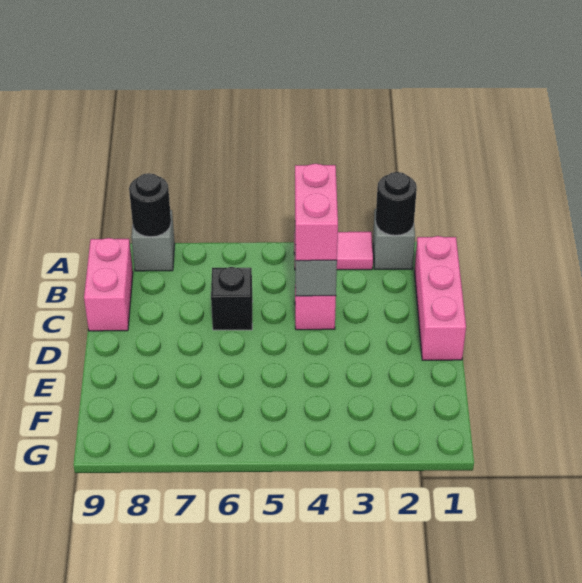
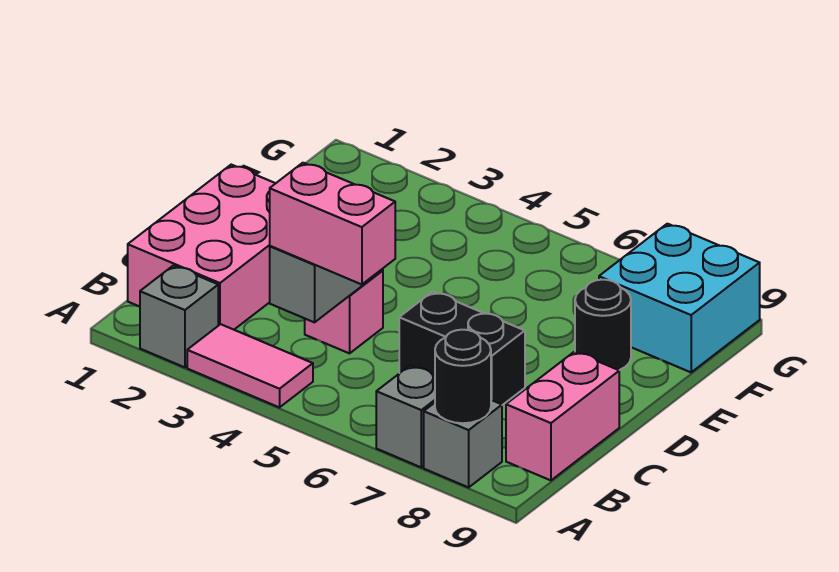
black 1x1 round brick [376,172,417,235] -> black 1x1 round brick moved to [575,280,631,370]
none -> grey 1x1 brick [376,366,435,467]
pink 1x3 brick [415,236,466,360] -> pink 2x3 brick [128,165,276,330]
pink 1x2 brick [295,164,338,261] -> pink 1x2 brick turned to [270,163,395,284]
black 1x1 brick [211,267,253,330] -> black 1x2 brick [399,292,525,405]
none -> cyan 2x2 brick [599,224,760,372]

